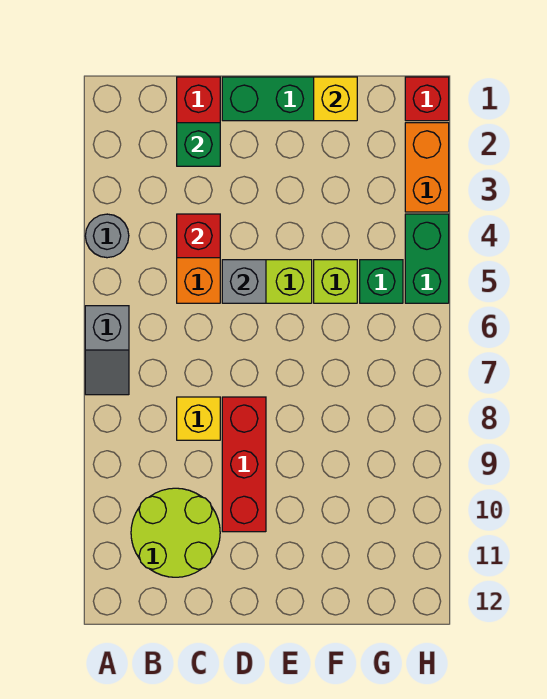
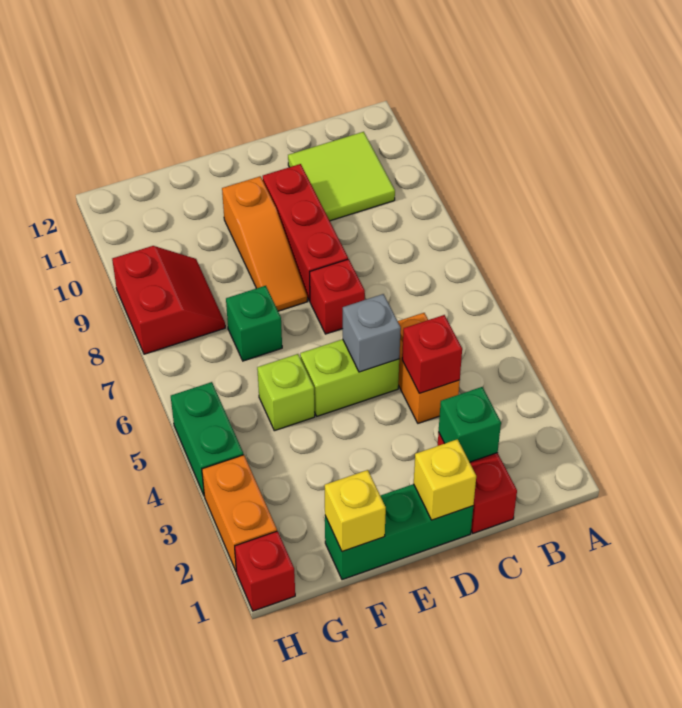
grey 1x1 round brick [85,214,129,258] -> none
grey 1x2 slope [85,306,129,395] -> none
lime 2x2 round brick [131,488,220,577] -> lime 2x2 tile [288,132,395,221]
yellow 1x1 brick [177,397,220,440] -> yellow 1x1 brick moved to [414,439,476,520]
none -> red 1x1 brick [310,259,365,334]
none -> orange 1x3 slope [222,176,307,311]
green 1x1 brick [360,260,403,303] -> green 1x1 brick moved to [226,286,282,361]
none -> red 2x2 slope [112,246,225,354]

